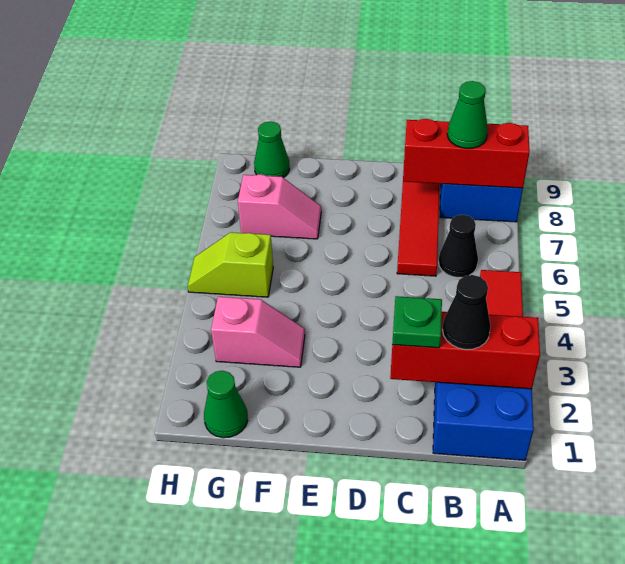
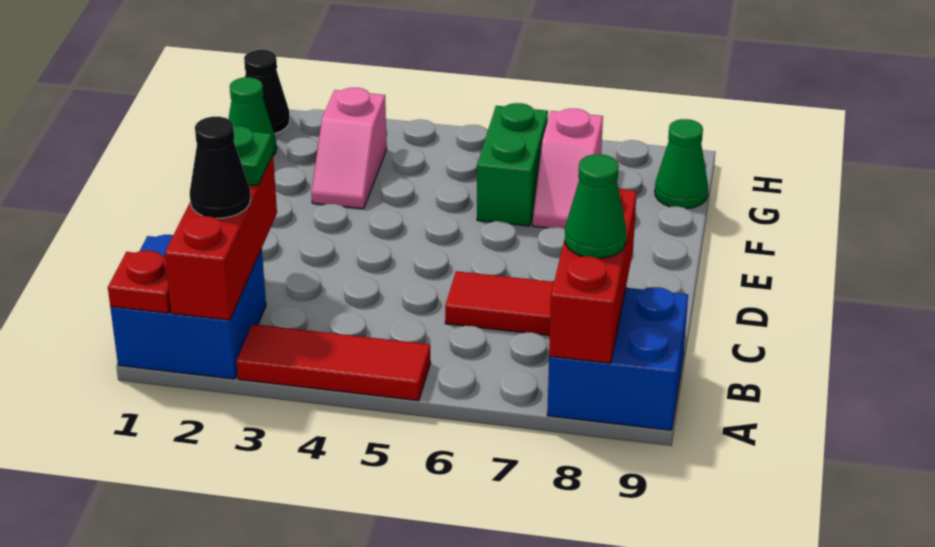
none -> red 1x1 plate [108,251,171,313]
black 1x1 cone [439,215,478,277] -> black 1x1 cone moved to [244,50,290,134]
none -> green 1x2 brick [477,103,548,226]
lime 1x2 slope [188,232,273,297] -> none

